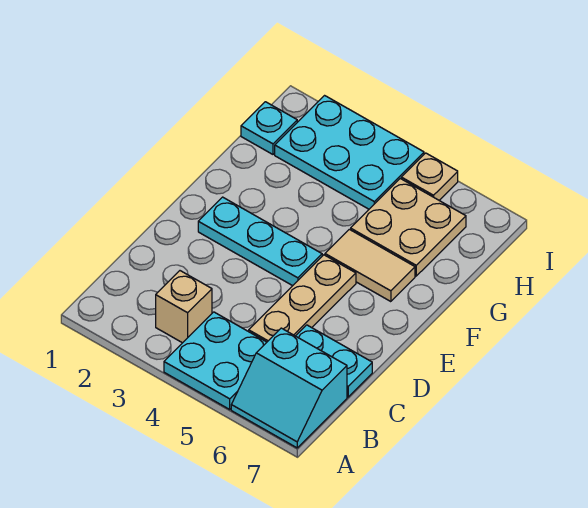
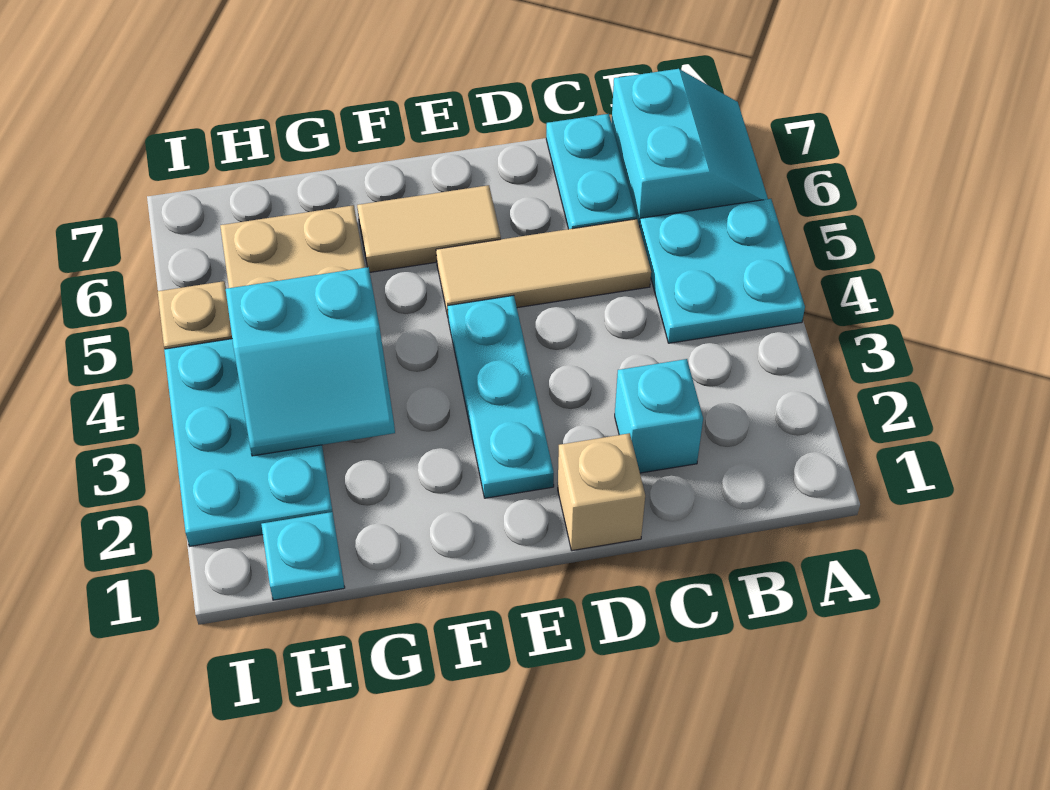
tan 1x1 brick [156,271,212,343] -> tan 1x1 brick moved to [558,433,645,551]
none -> cyan 1x1 brick [615,359,703,473]
tan 1x3 plate [249,255,356,342] -> tan 1x3 tile [436,219,651,316]
tan 1x2 tile [325,229,415,302] -> tan 1x2 tile turned to [357,185,501,272]
none -> cyan 2x2 slope [226,267,395,456]

